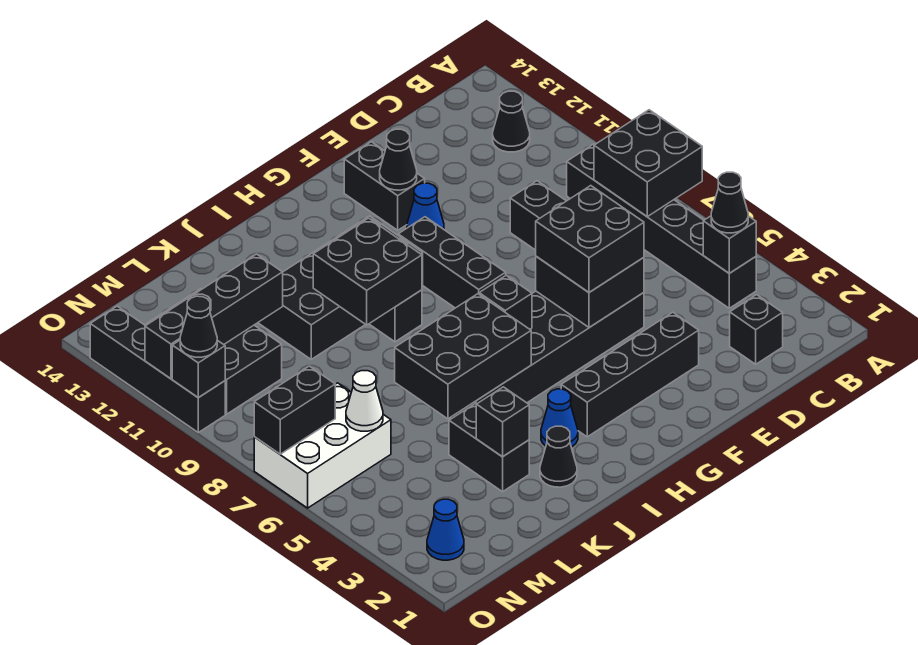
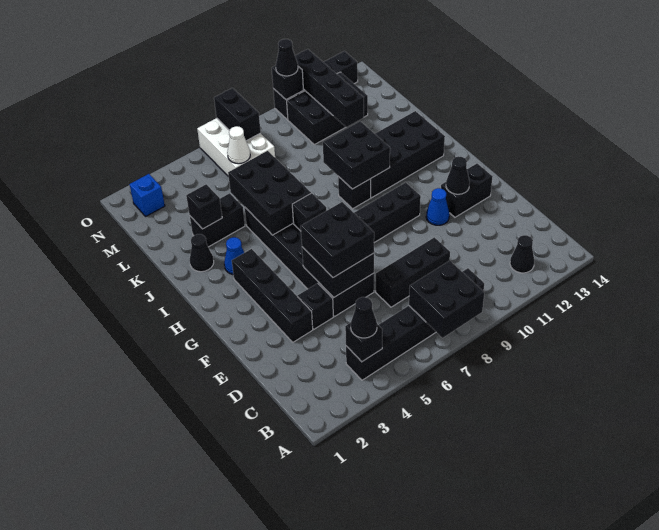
black 1x1 brick [730,295,783,364] -> black 1x1 brick moved to [298,283,333,329]
black 2x4 brick [258,216,423,359] -> black 2x4 brick turned to [371,111,445,198]
blue 1x1 cone [427,499,464,560] -> blue 1x1 brick [130,174,165,217]

